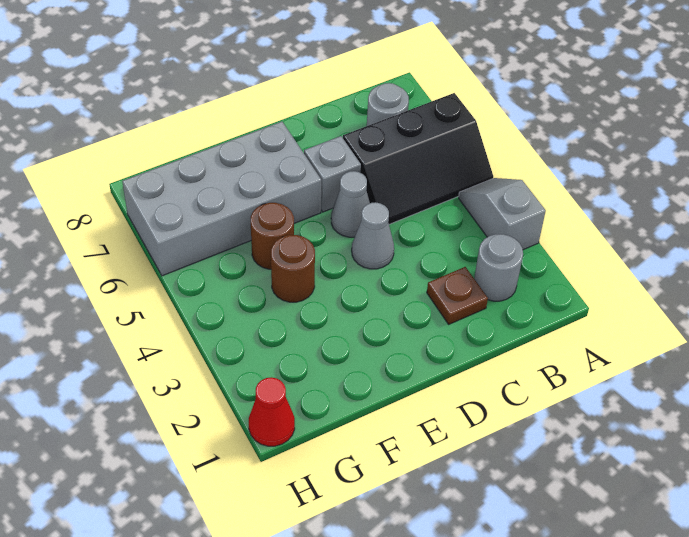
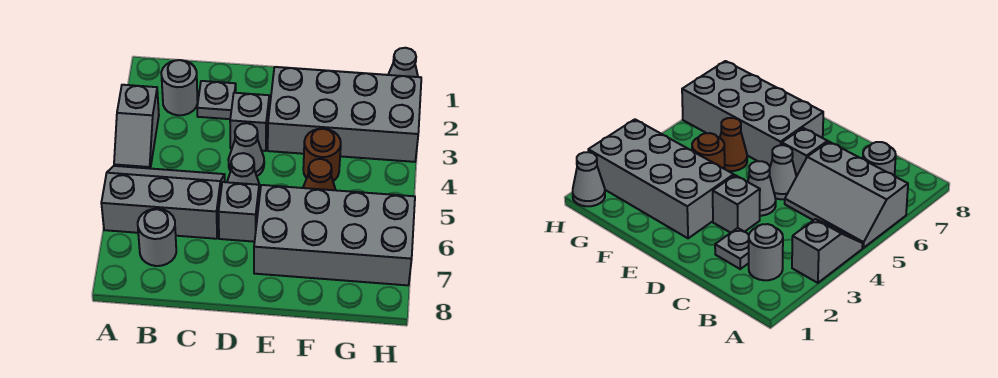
black 2x3 slope [343,93,493,224] -> grey 2x3 slope [101,166,225,239]
brown 1x1 plate [427,267,488,324] -> grey 1x1 plate [197,81,236,119]
none -> grey 1x1 brick [230,93,269,151]
none -> grey 2x4 brick [268,67,421,162]
brown 1x1 round brick [251,203,294,269] -> brown 1x1 cone [303,159,335,190]
red 1x1 cone [249,377,295,446] -> grey 1x1 cone [388,48,418,77]

